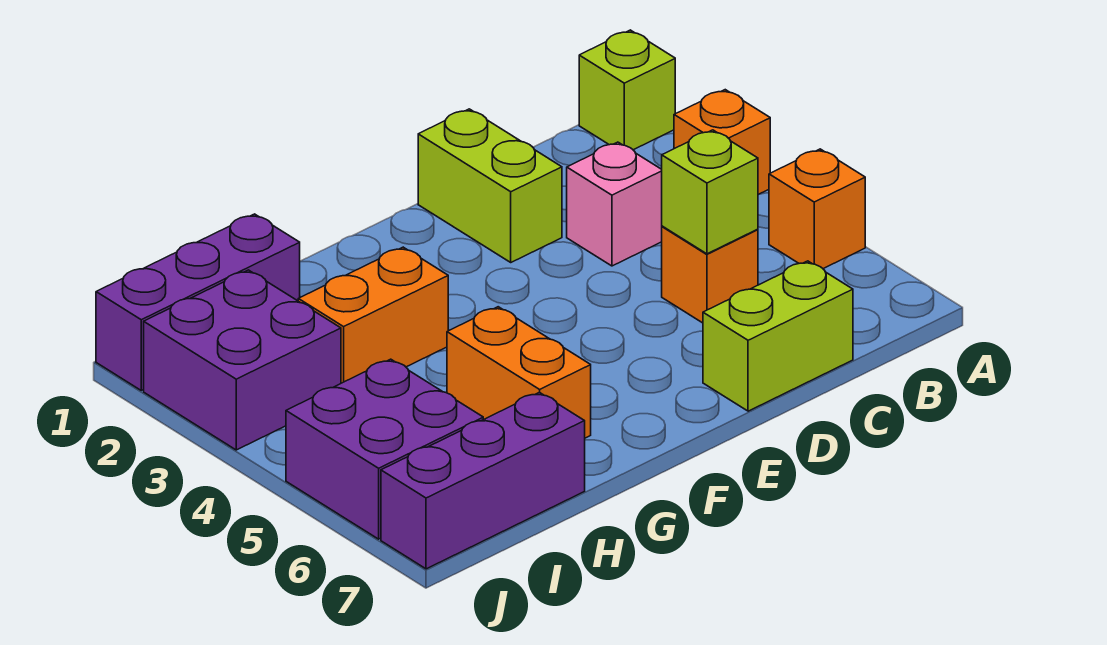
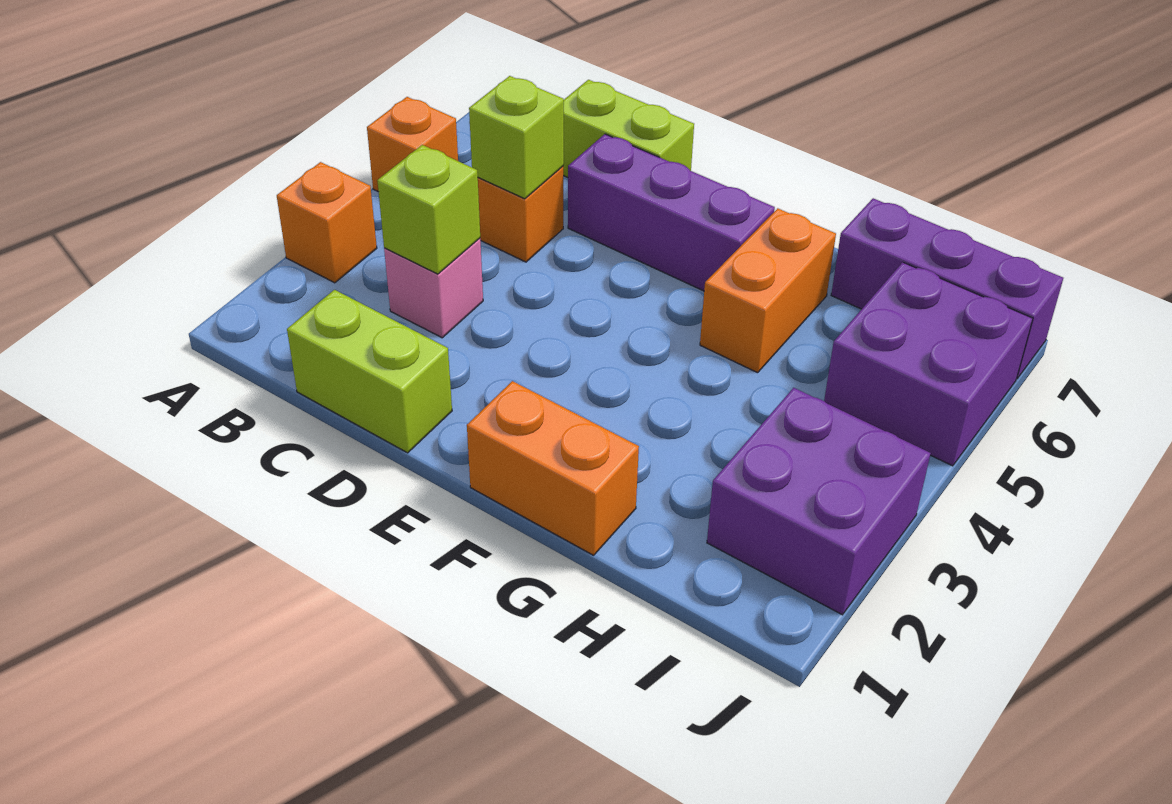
lime 1x1 brick [579,30,675,150] -> lime 1x1 brick moved to [377,145,480,274]
lime 1x2 brick [418,109,562,262] -> lime 1x2 brick turned to [287,290,452,453]
orange 1x2 brick [298,247,448,383] -> orange 1x2 brick moved to [467,381,639,555]
purple 1x3 brick [96,214,300,390] -> purple 1x3 brick moved to [568,134,775,291]

